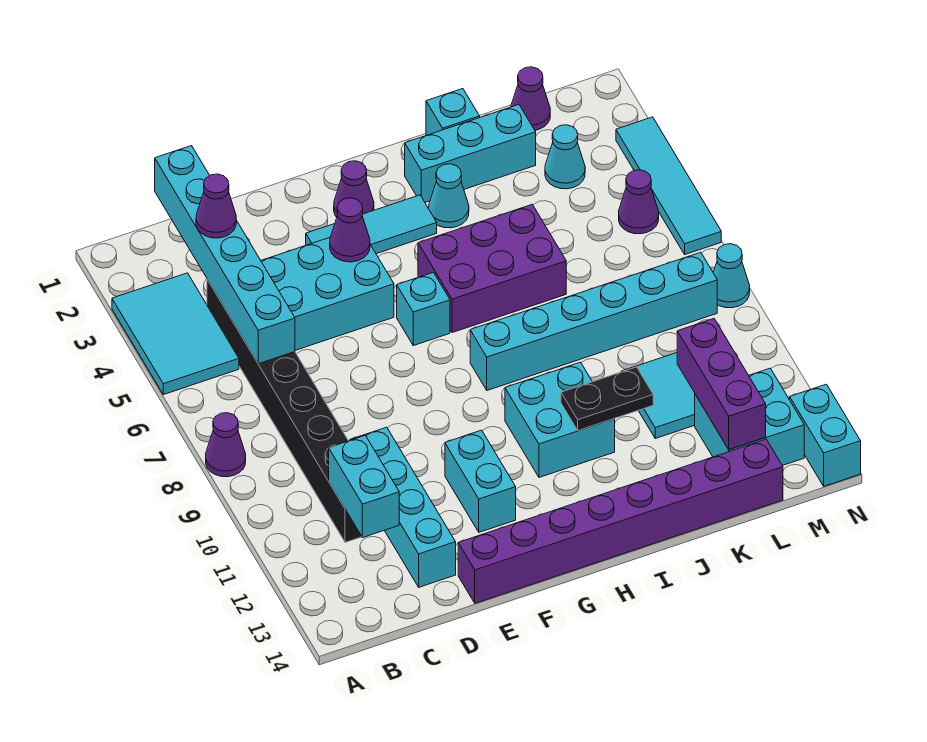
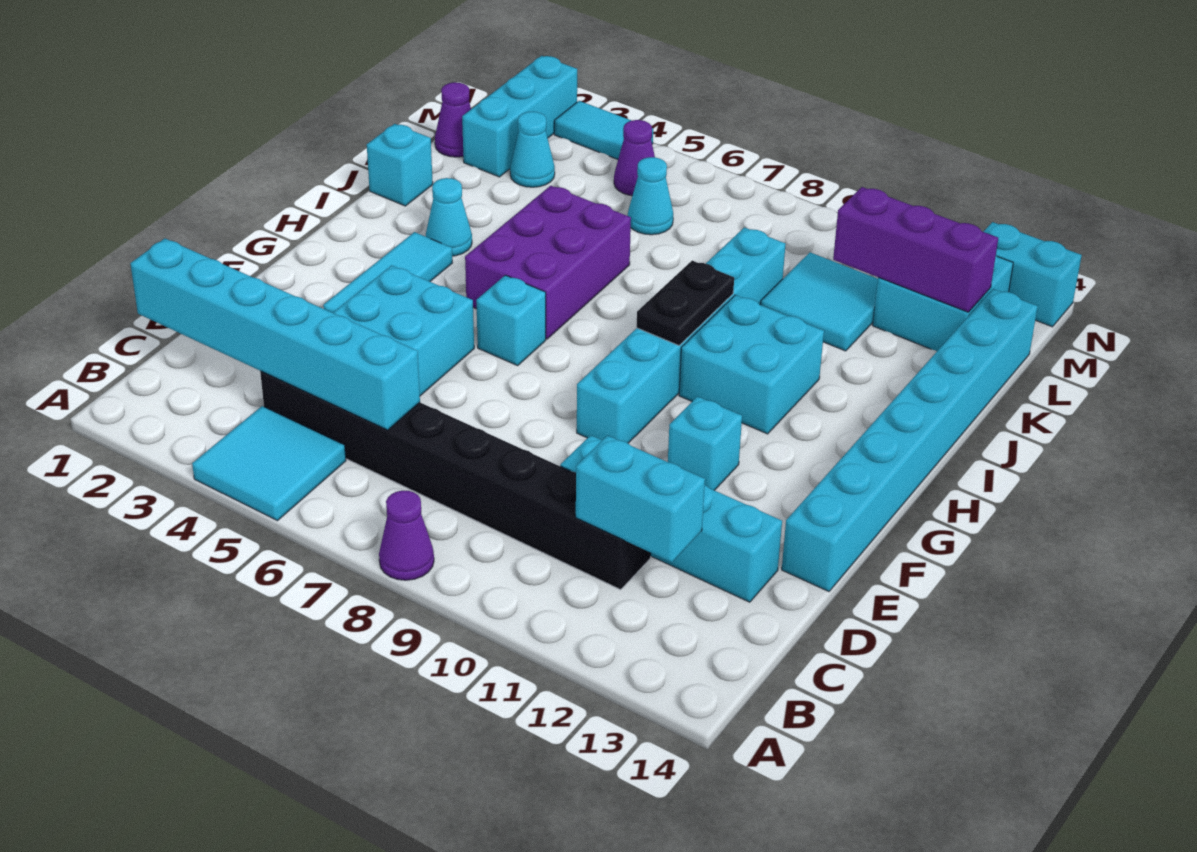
cyan 2x3 tile [112,273,239,395] -> cyan 2x2 tile [192,406,346,521]
purple 1x1 cone [196,174,236,238] -> none
purple 1x8 brick [458,439,783,603] -> cyan 1x8 brick [782,289,1038,591]
purple 1x1 cone [330,198,370,262] -> none
cyan 1x2 brick [445,430,516,532] -> cyan 1x1 brick [668,396,742,490]
purple 1x1 cone [334,161,374,217] -> none
cyan 1x6 brick [470,252,717,390] -> cyan 1x6 brick moved to [577,227,786,443]
cyan 1x3 brick [405,105,536,202] -> cyan 1x3 brick moved to [462,56,577,177]
black 1x2 plate [561,367,653,431] -> black 1x2 plate moved to [637,261,734,346]
cyan 1x4 tile [616,117,721,254] -> cyan 1x2 tile [554,101,653,159]
cyan 1x1 cone [713,244,750,308] -> cyan 1x1 cone moved to [628,157,673,235]

